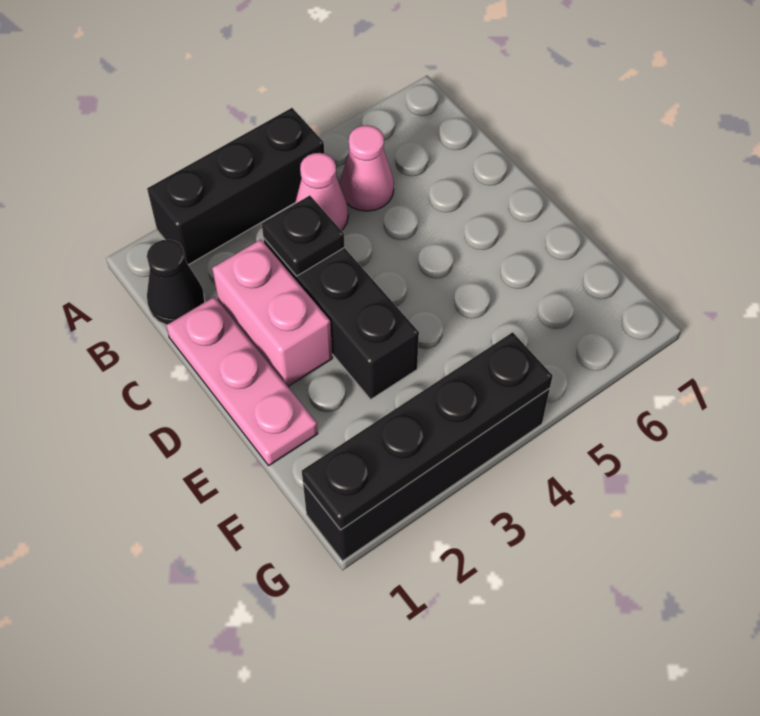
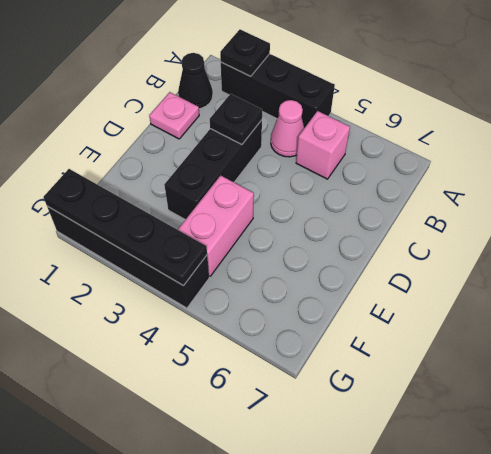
none -> black 1x1 plate [220,30,270,76]
pink 1x1 cone [340,125,394,211] -> pink 1x1 brick [296,111,350,179]
pink 1x3 plate [166,297,318,465] -> pink 1x1 plate [149,92,199,139]
pink 1x2 brick [212,240,332,386] -> pink 1x2 brick moved to [178,175,254,276]

